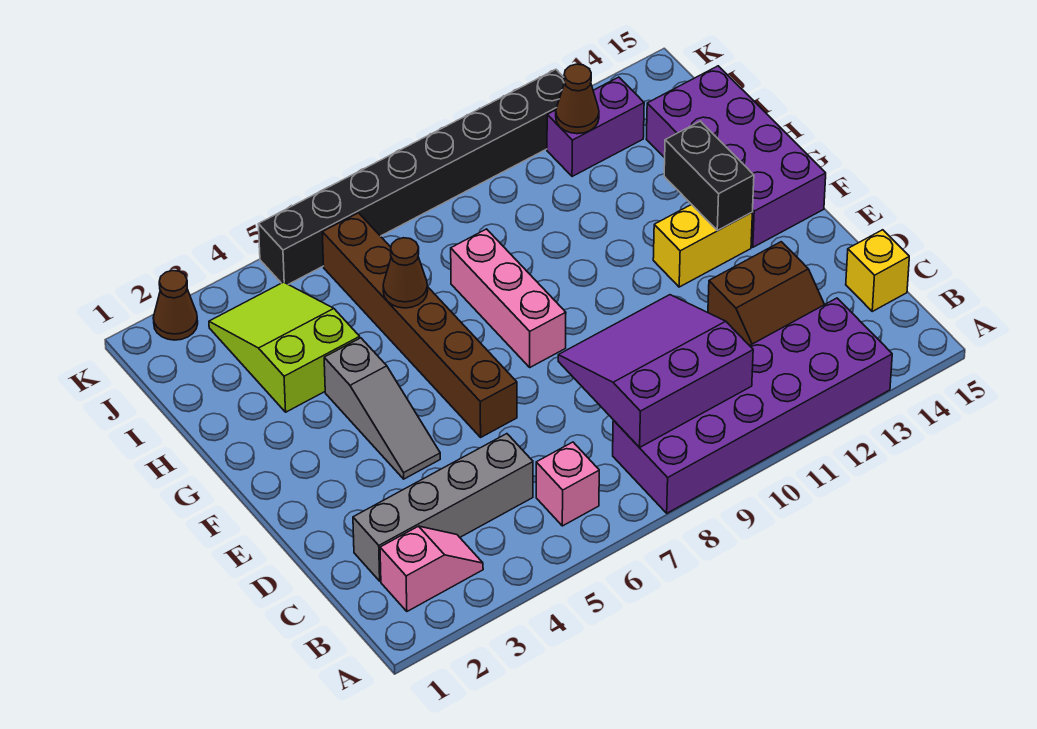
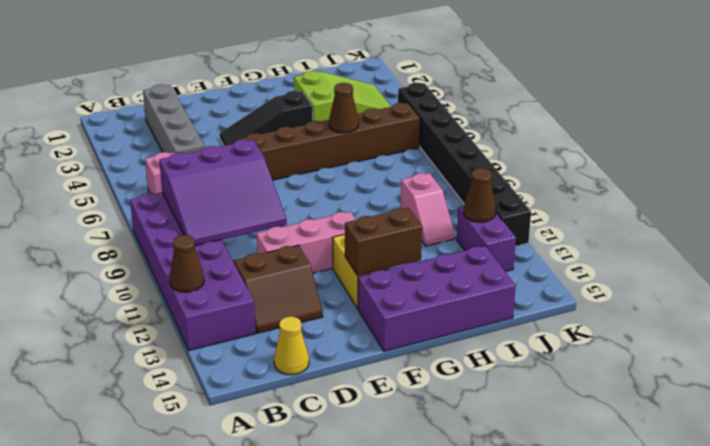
pink 1x2 slope [380,526,483,611] -> pink 1x2 slope moved to [401,173,455,246]
purple 3x3 slope [558,295,753,447] -> purple 3x3 slope turned to [159,140,287,246]
brown 2x2 slope [708,242,824,346] -> brown 2x2 slope turned to [234,245,323,333]
yellow 1x1 brick [846,230,909,311] -> yellow 1x1 cone [274,317,309,375]
grey 1x3 slope [324,338,440,479] -> black 1x3 slope [220,91,313,146]
pink 1x3 brick [451,229,566,367] -> pink 1x3 brick moved to [256,212,356,273]
black 1x2 brick [664,121,754,231] -> brown 1x2 brick [345,208,422,275]
brown 1x1 cone [153,271,198,340] -> brown 1x1 cone moved to [170,235,204,292]

